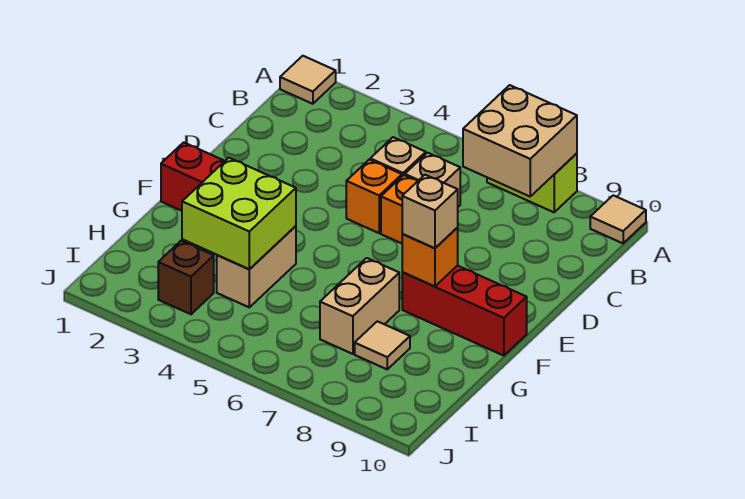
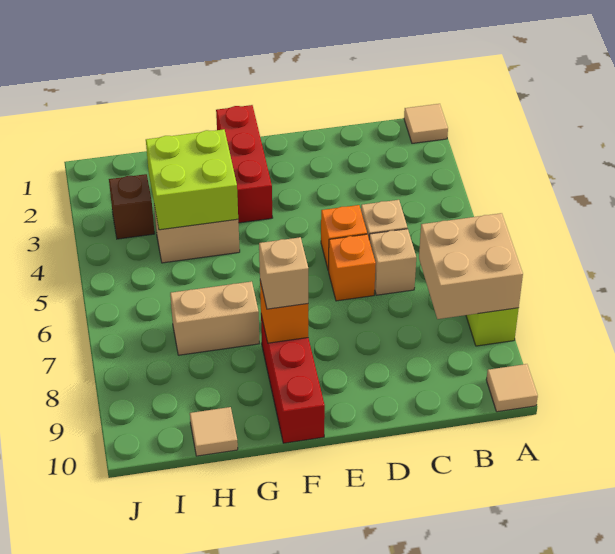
tan 1x1 tile [355,321,410,369] -> tan 1x1 tile moved to [190,407,238,456]

